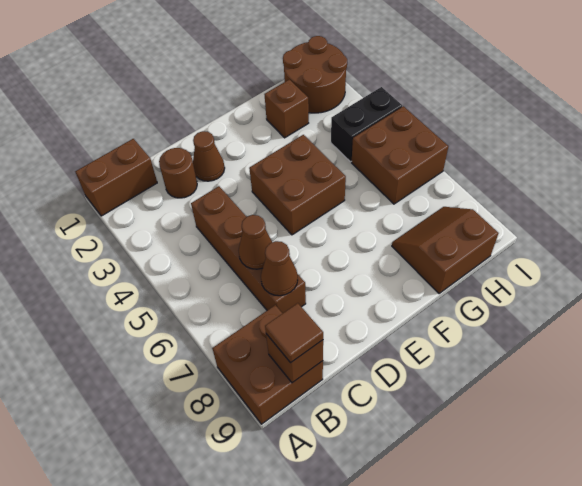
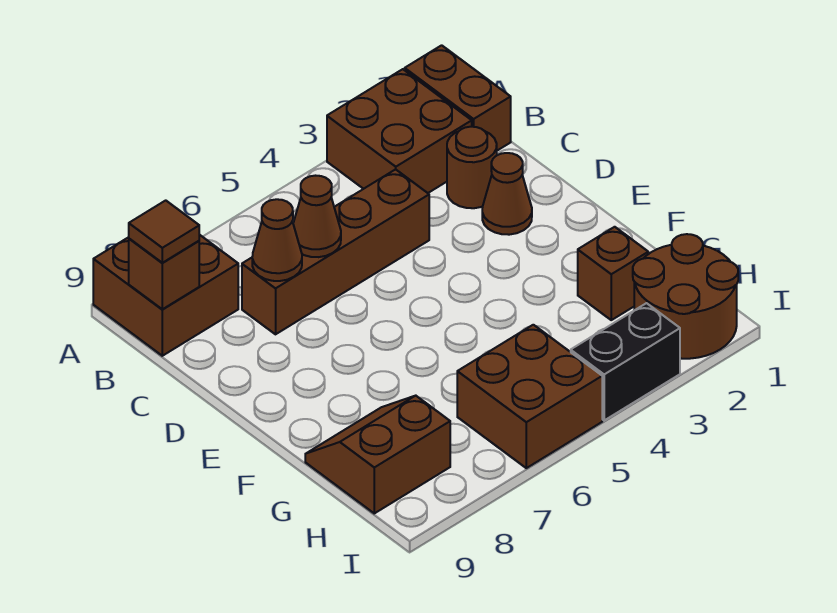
brown 2x2 brick [249,135,346,235] -> brown 2x2 brick moved to [327,69,472,193]
brown 2x2 slope [392,207,499,294] -> brown 2x2 slope turned to [305,396,450,513]
black 1x2 brick [331,87,402,162] -> black 1x2 brick turned to [571,303,680,420]

